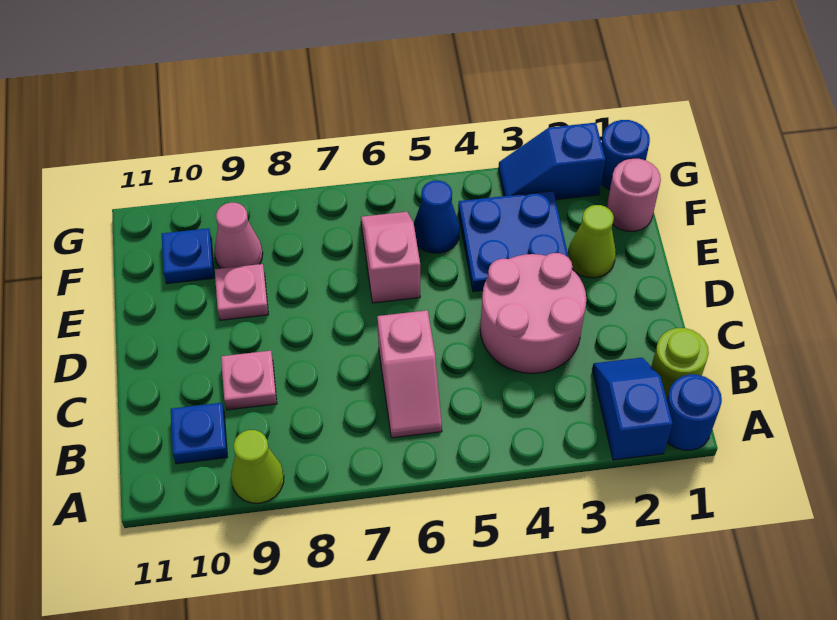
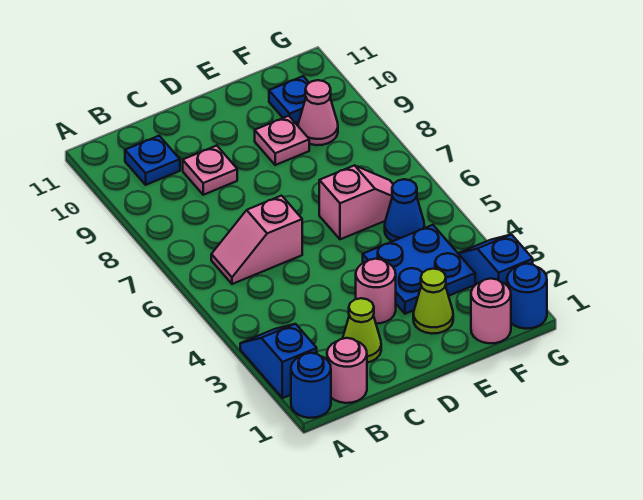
blue 1x2 slope [592,358,673,460] -> blue 1x2 slope turned to [240,324,317,398]
lime 1x1 cone [231,430,284,503] -> lime 1x1 cone moved to [343,298,381,363]
lime 1x1 round brick [651,328,709,399] -> pink 1x1 round brick [327,338,367,403]
pink 2x2 round brick [480,253,586,373] -> pink 1x1 round brick [356,259,396,324]

